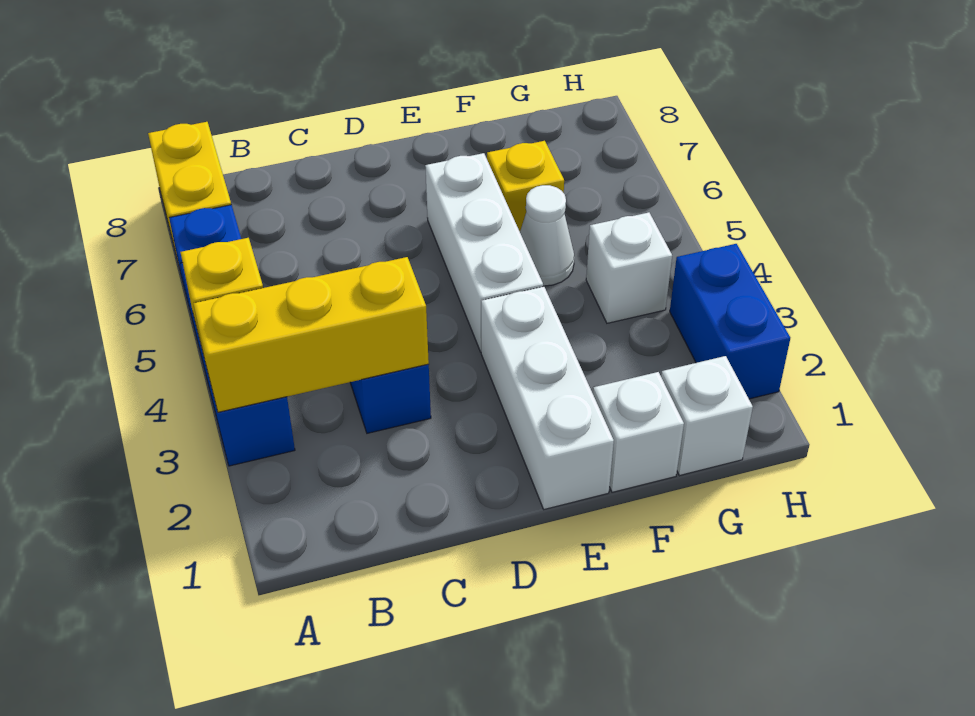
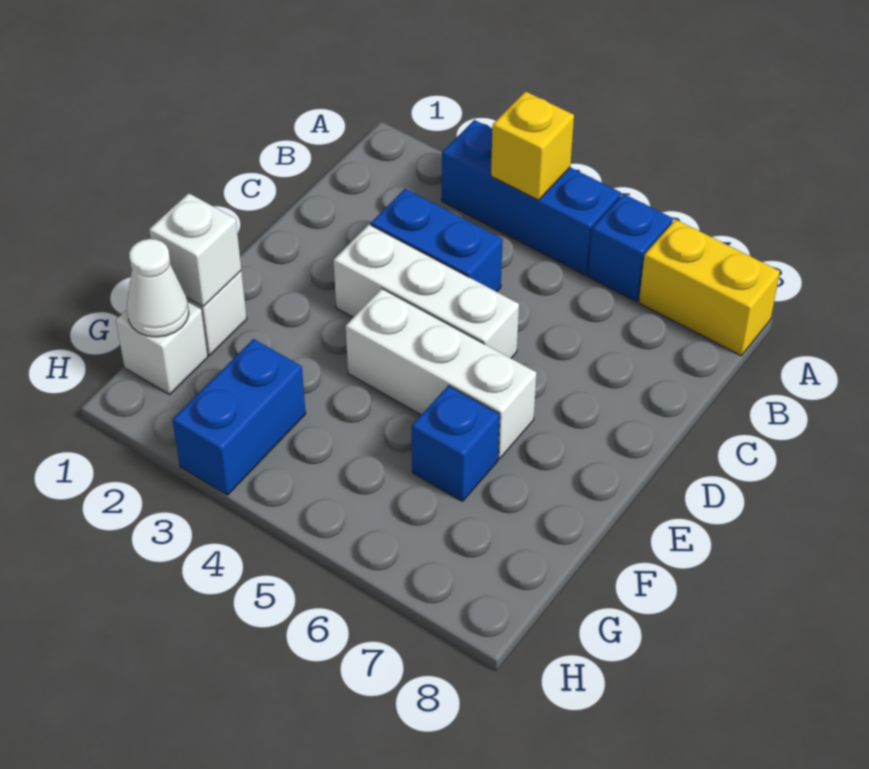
yellow 1x3 brick [193,257,429,412] -> none
white 1x3 brick [481,287,614,509] -> white 1x3 brick moved to [334,225,519,358]
white 1x1 cone [520,185,574,286] -> white 1x1 cone moved to [127,239,189,337]
yellow 1x1 brick [487,141,564,231] -> blue 1x1 brick [412,386,500,501]
white 1x1 brick [586,212,672,323] -> white 1x1 brick moved to [149,193,241,306]
blue 1x2 brick [670,244,790,399] -> blue 1x2 brick turned to [172,339,306,495]

